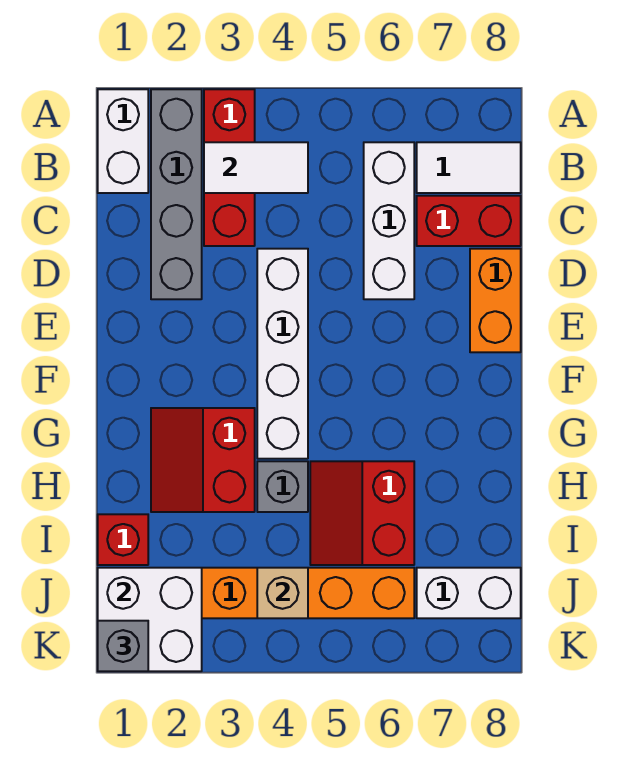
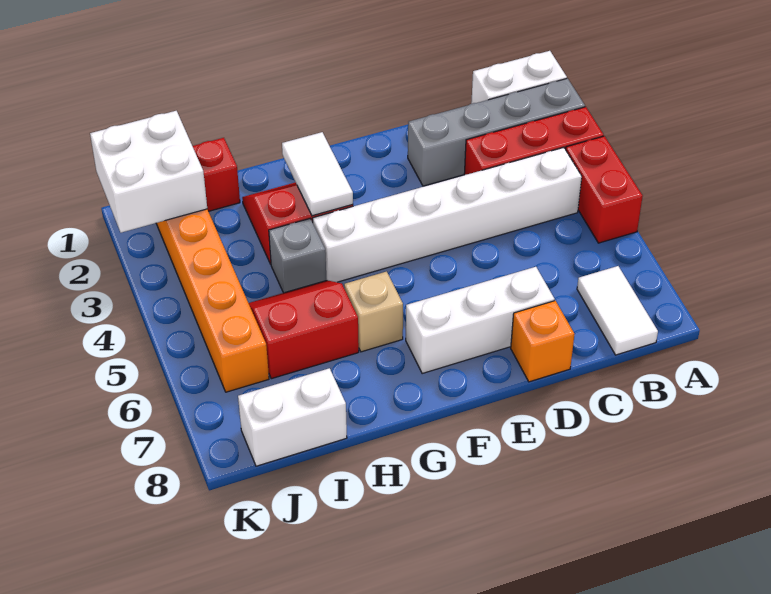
white 1x2 tile [204,142,308,193] -> white 1x2 tile moved to [282,132,353,216]
white 1x3 brick [364,142,414,299] -> white 1x3 brick moved to [406,267,555,374]
red 1x2 brick [417,196,521,246] -> red 1x2 brick moved to [566,136,643,243]
white 1x4 brick [257,249,308,459] -> white 1x6 brick [313,148,582,282]
orange 1x2 brick [470,249,521,352] -> orange 1x1 brick [511,301,574,382]
tan 1x1 brick [257,568,308,618] -> tan 1x1 brick moved to [344,272,403,352]
white 1x2 brick [417,568,521,618] -> white 1x2 brick turned to [238,368,347,466]
grey 1x1 brick [98,621,148,671] -> none

